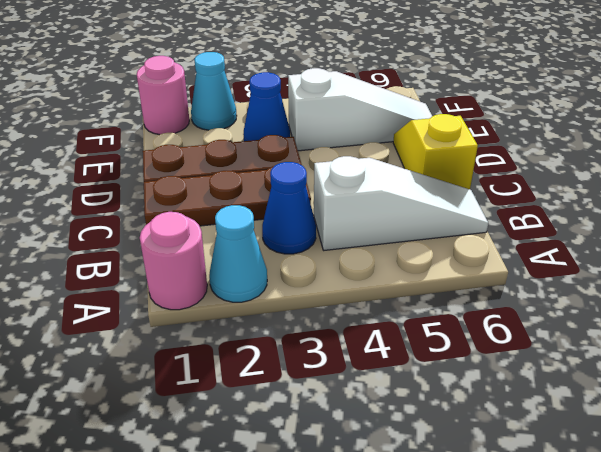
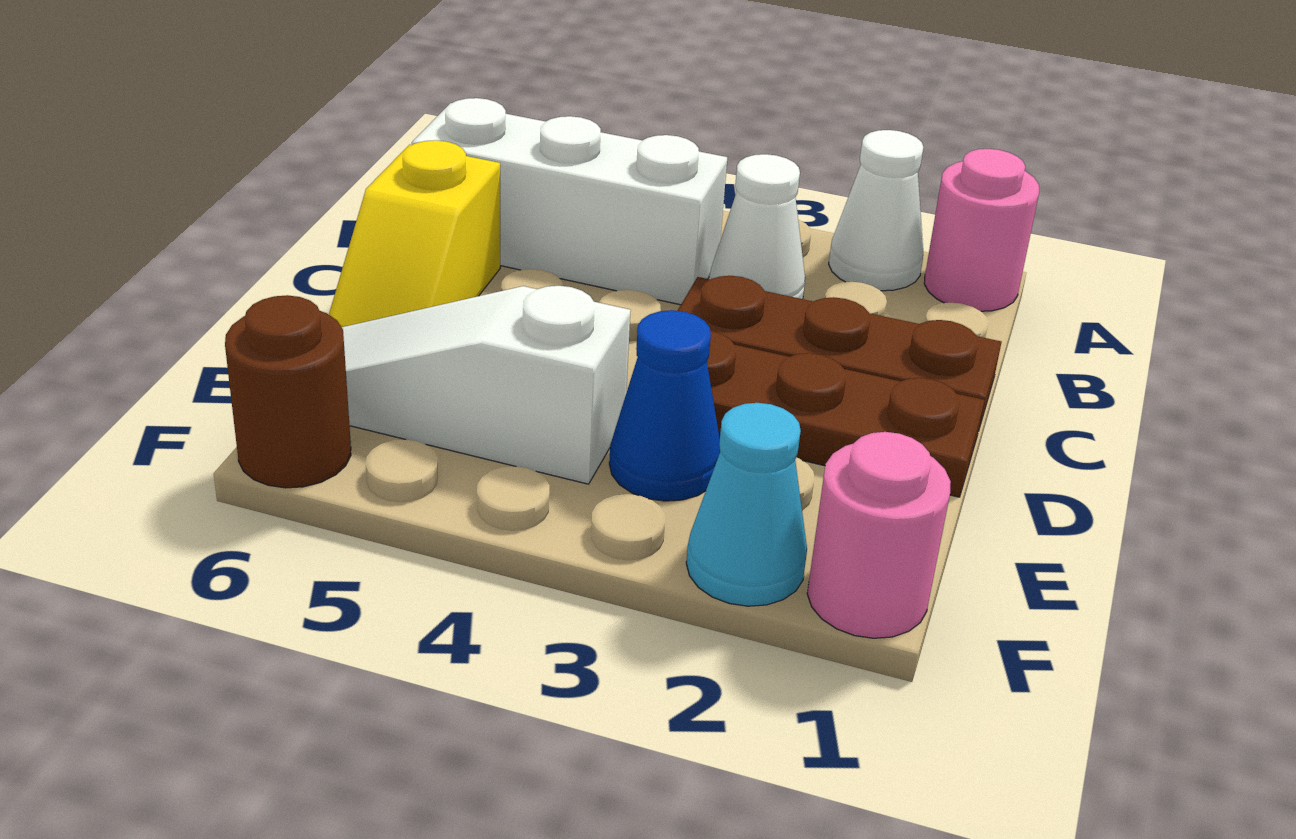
cyan 1x1 cone [209,205,267,302] -> white 1x1 cone [829,130,923,291]
blue 1x1 cone [262,162,316,254] -> white 1x1 cone [709,154,805,299]
white 1x3 slope [314,156,488,250] -> white 1x3 brick [412,98,727,305]
none -> brown 1x1 round brick [225,295,351,488]

